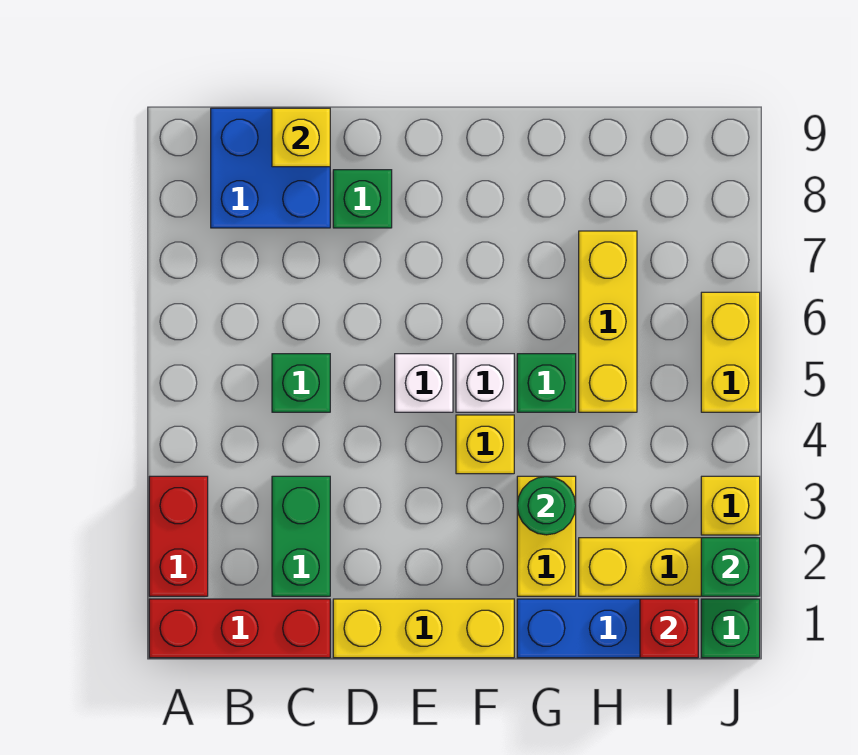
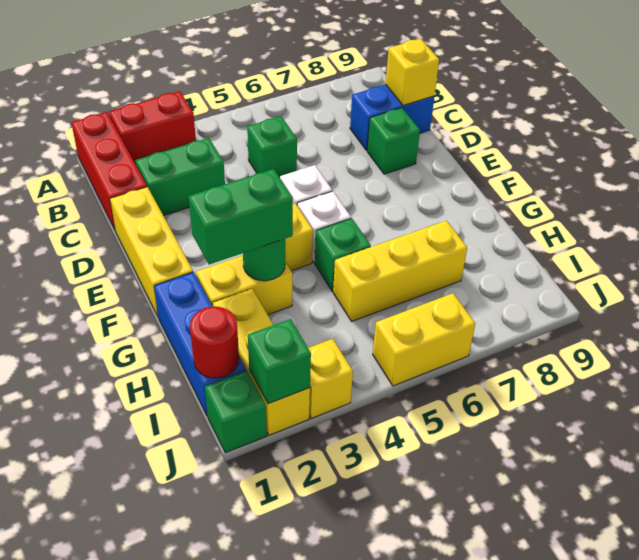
blue 2x2 brick [211,108,330,228] -> blue 1x2 brick [350,85,434,150]
none -> green 1x2 brick [189,169,293,265]
red 1x1 brick [640,599,698,658] -> red 1x1 round brick [190,307,239,378]

